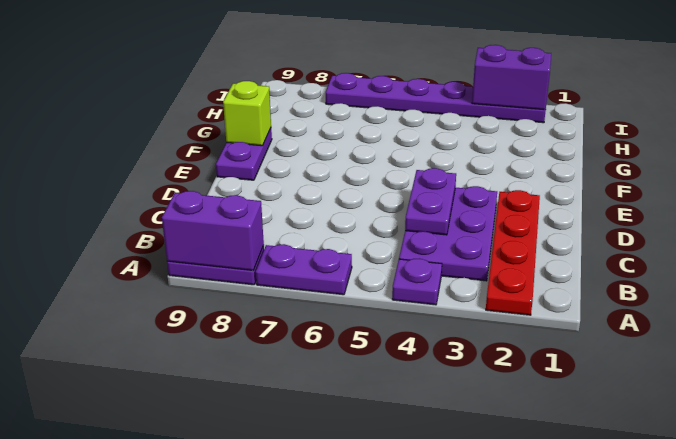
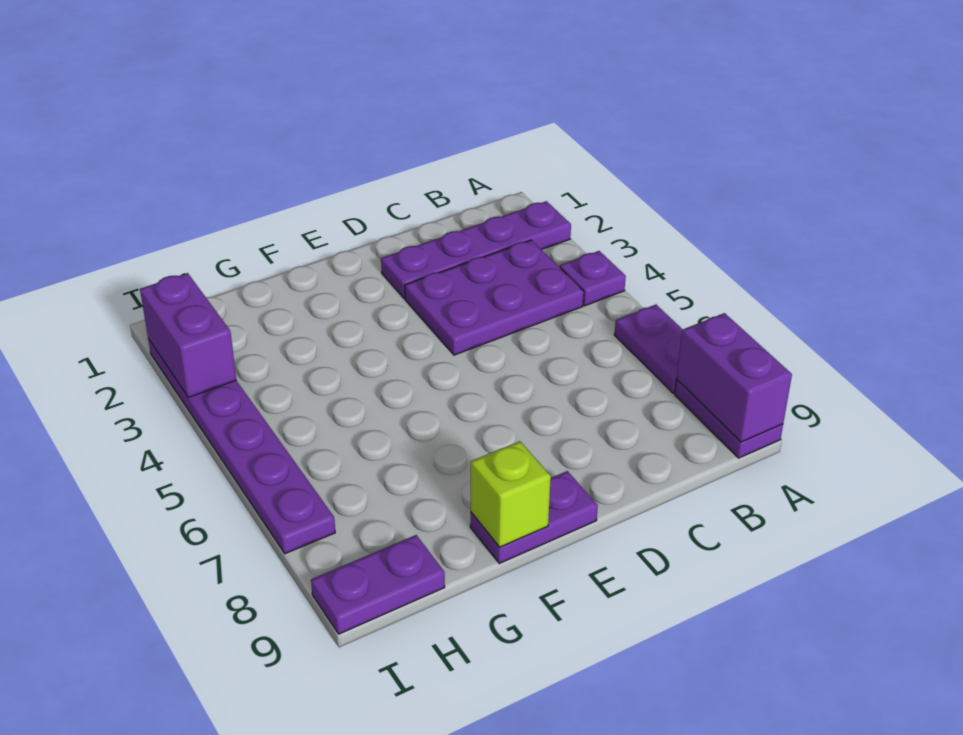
red 1x4 plate [486,190,540,315] -> purple 1x4 plate [381,201,571,299]
purple 1x2 plate [405,168,456,235] -> purple 1x2 plate moved to [311,535,445,634]

